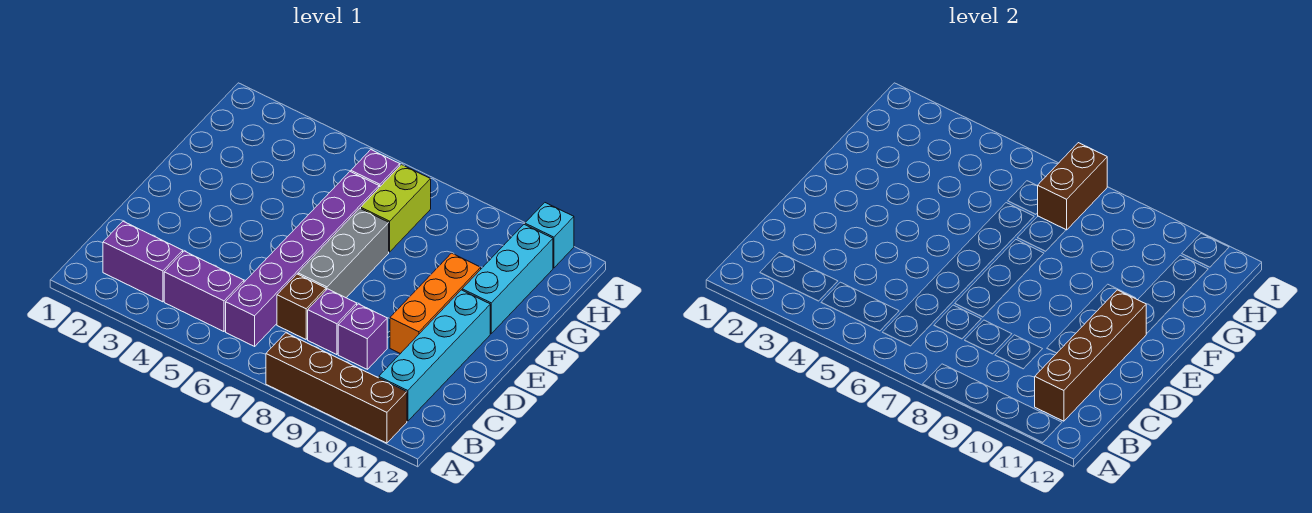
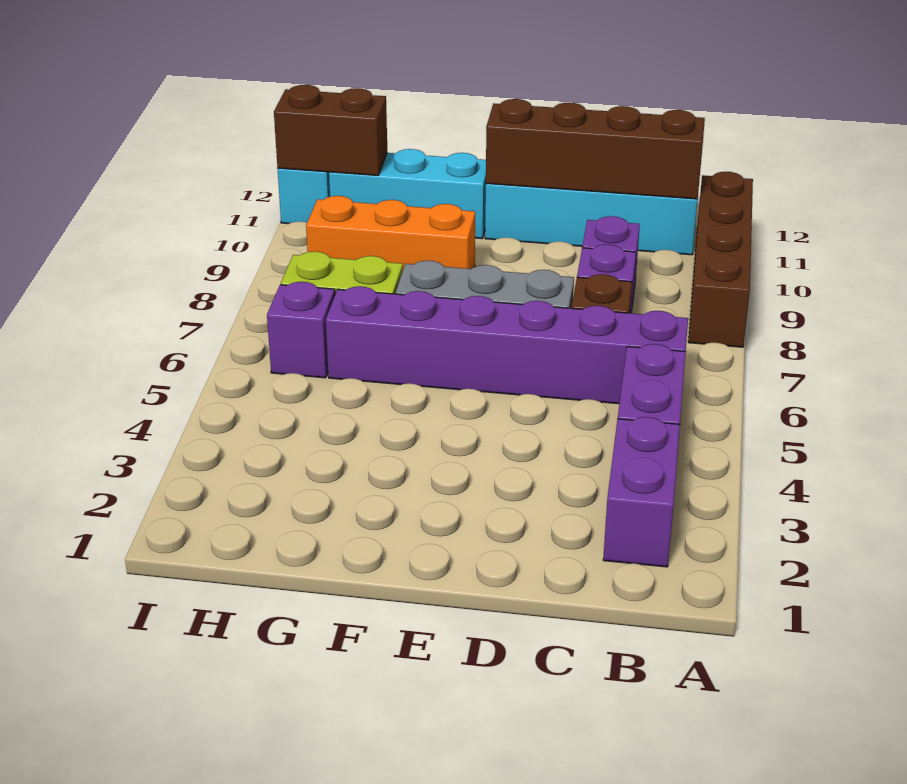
orange 1x3 brick [390,253,481,354] -> orange 1x3 brick moved to [306,196,475,269]
brown 1x2 brick [1038,143,1107,230] -> brown 1x2 brick moved to [274,85,387,176]

